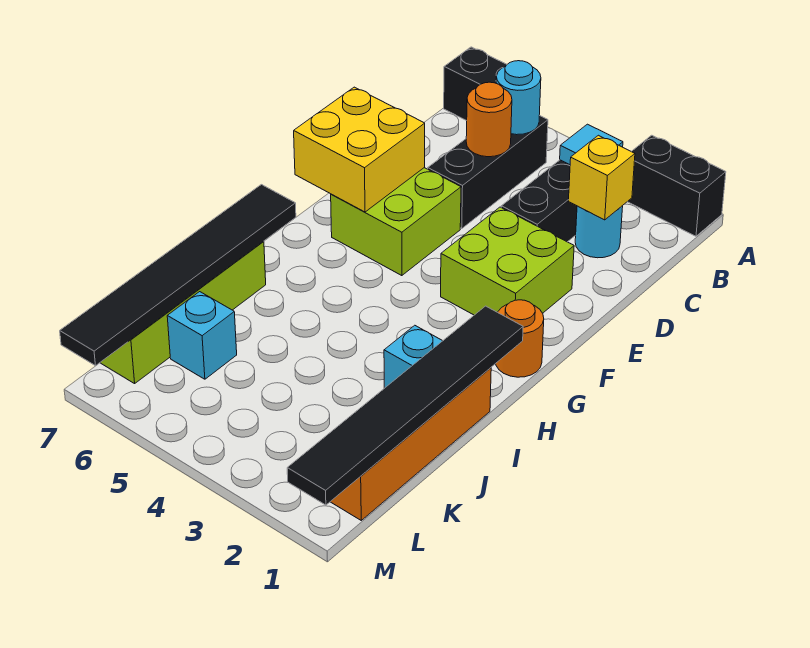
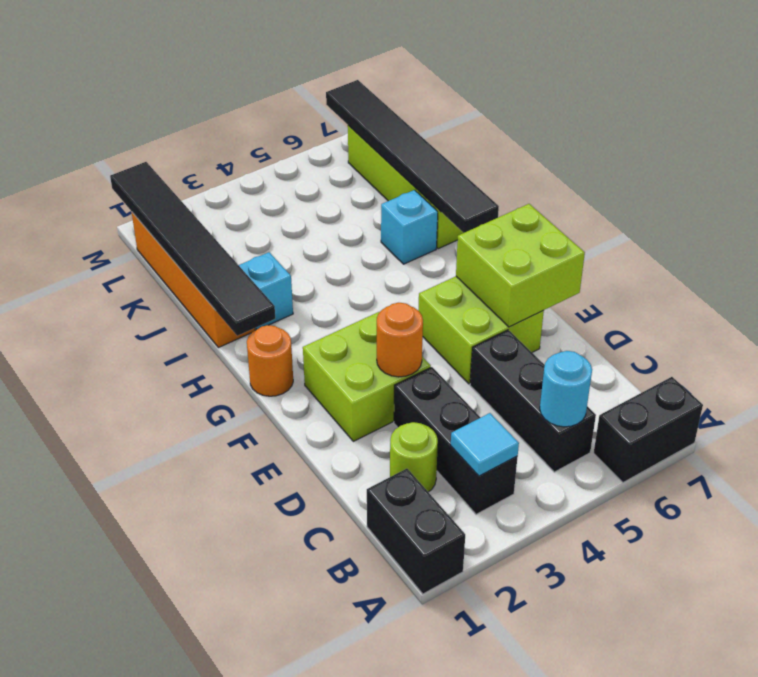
black 1x2 brick [628,135,726,236] -> black 1x2 brick turned to [367,469,465,594]
cyan 1x1 round brick [575,206,623,258] -> lime 1x1 round brick [390,422,438,492]
yellow 1x1 brick [568,135,635,220] -> none
orange 1x1 round brick [466,82,512,157] -> orange 1x1 round brick moved to [377,303,423,377]
yellow 2x2 brick [294,87,425,212] -> lime 2x2 brick [456,204,585,327]
cyan 1x1 brick [167,292,237,379] -> cyan 1x1 brick moved to [381,190,438,264]

